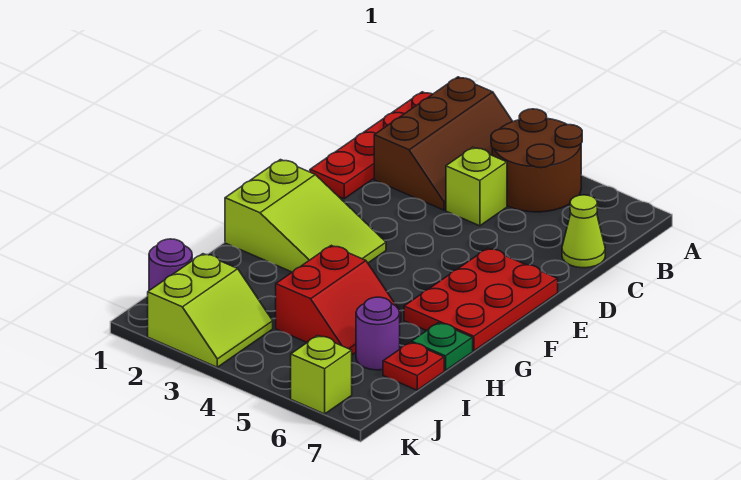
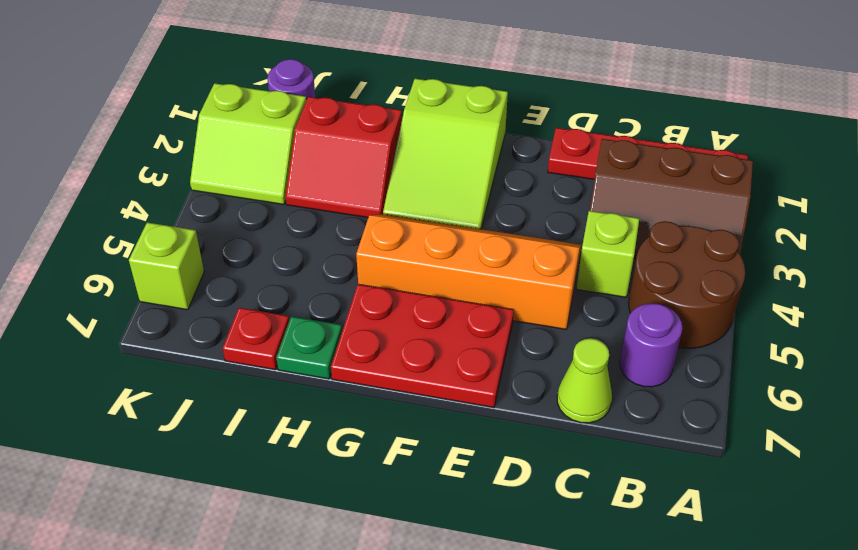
none -> orange 2x4 slope [356,214,581,329]
red 2x2 slope [276,245,401,355] -> red 2x2 slope moved to [286,97,402,218]
purple 1x1 round brick [356,297,400,370] -> purple 1x1 round brick moved to [620,304,682,387]

